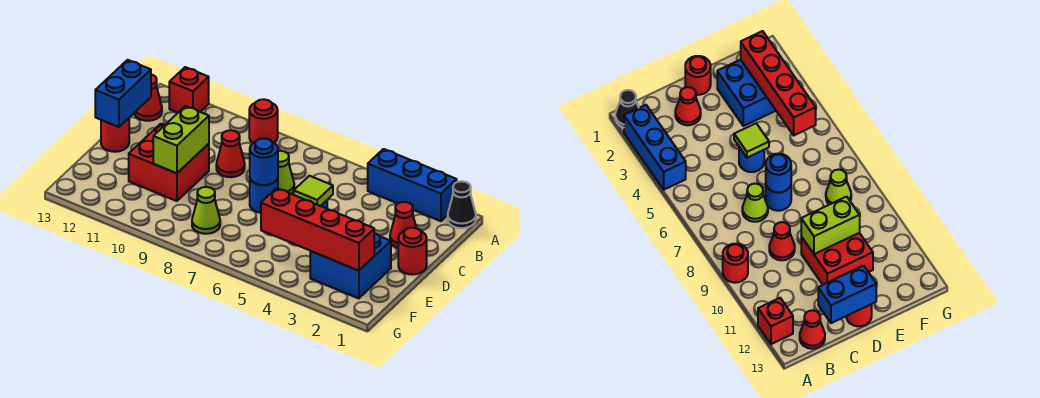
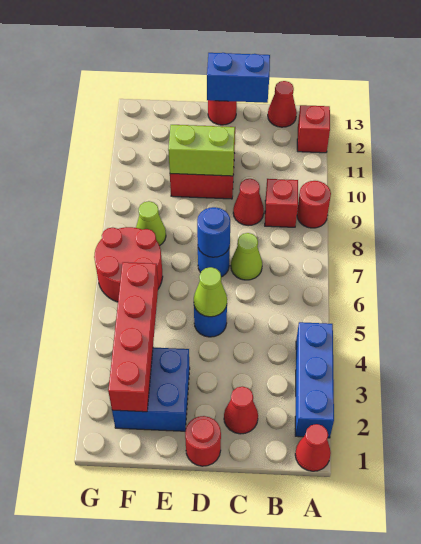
black 1x1 cone [448,181,476,228] -> red 1x1 cone [295,424,331,471]
none -> red 1x1 brick [265,179,298,227]
lime 1x1 tile [294,176,333,206] -> lime 1x1 cone [194,267,227,317]
none -> red 2x2 round brick [94,227,163,302]

